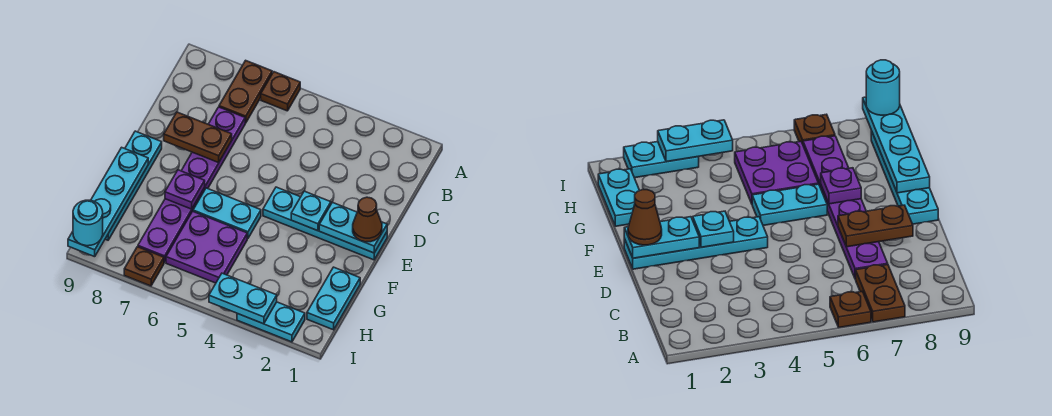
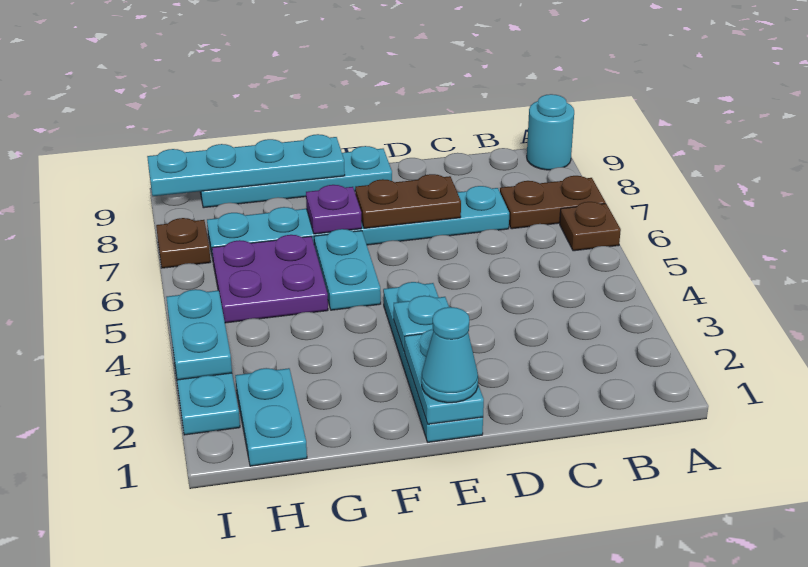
purple 1x6 plate [138,107,245,263] -> cyan 1x6 plate [207,186,509,259]
brown 1x2 plate [164,112,232,162] -> brown 1x2 plate turned to [355,174,461,228]
brown 1x1 cone [353,197,382,242] -> cyan 1x1 cone [422,307,478,403]
cyan 1x2 plate [307,267,360,330] -> cyan 1x2 plate turned to [235,368,307,466]
cyan 1x1 round brick [73,200,103,246] -> cyan 1x1 round brick moved to [527,94,574,170]

